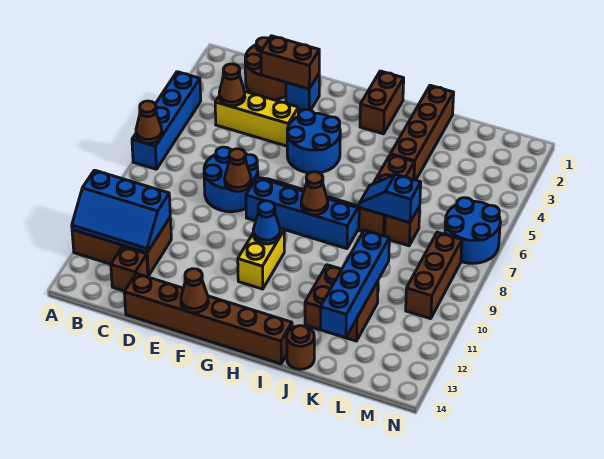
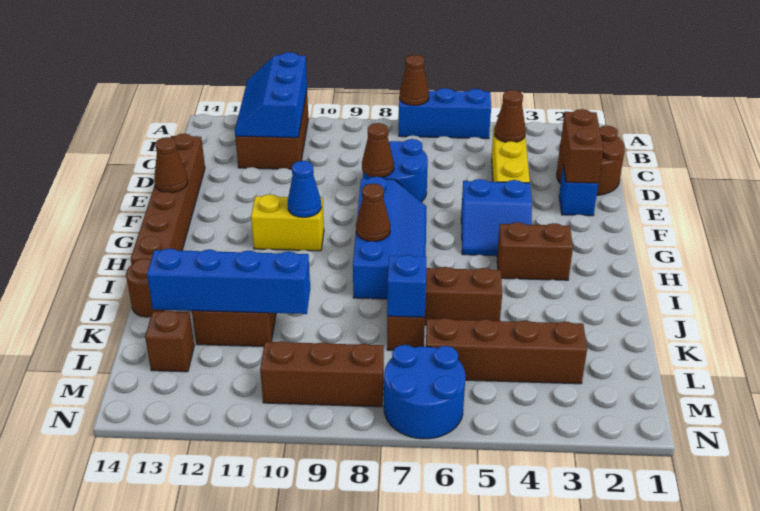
blue 1x4 brick [132,72,201,169] -> blue 1x3 brick [399,88,491,139]
brown 1x1 brick [111,247,148,291] -> brown 1x1 brick moved to [145,310,194,372]
blue 2x2 round brick [287,109,340,173] -> blue 2x2 slope [461,179,532,256]
brown 1x2 brick [360,71,404,134] -> brown 1x2 brick moved to [497,222,573,280]
brown 1x4 brick [390,85,454,180] -> brown 1x4 brick moved to [426,318,587,384]

